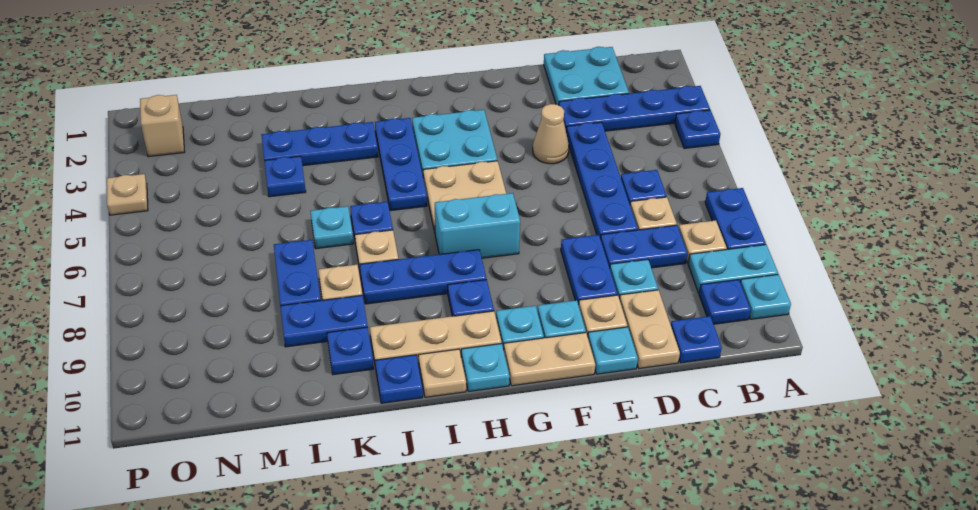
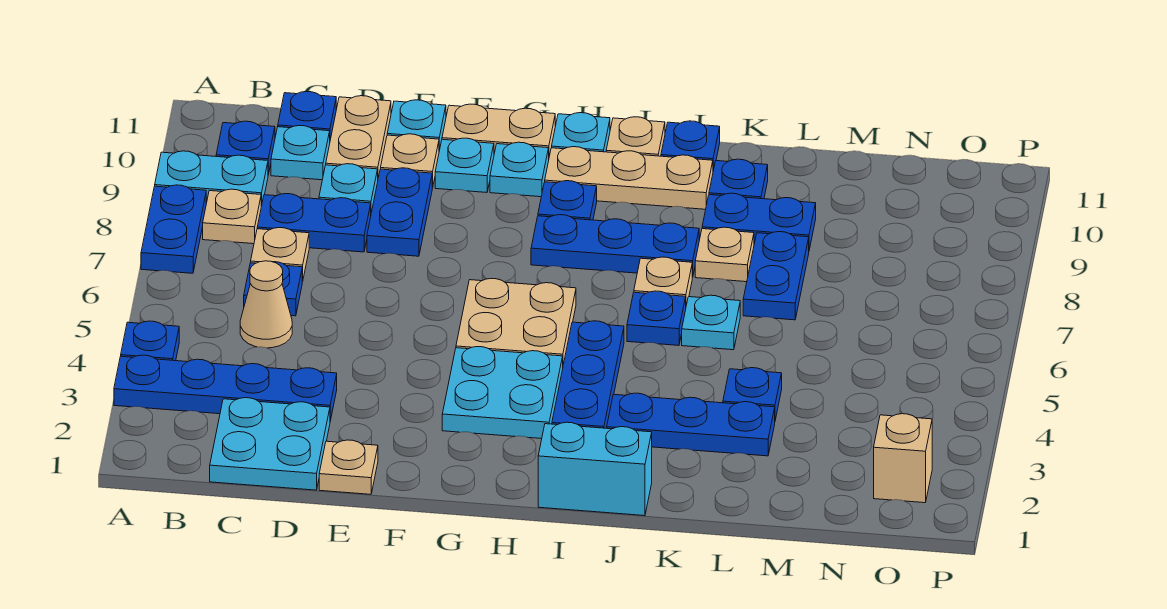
cyan 1x1 plate [740,274,791,319] -> cyan 1x1 plate moved to [271,126,330,180]
blue 1x4 plate [566,122,638,239] -> none
tan 1x1 cone [533,104,569,164] -> tan 1x1 cone moved to [240,261,292,348]
cyan 1x2 brick [435,193,520,258] -> cyan 1x2 brick moved to [538,422,652,516]
tan 1x1 plate [107,174,148,215] -> tan 1x1 plate moved to [319,440,378,494]

